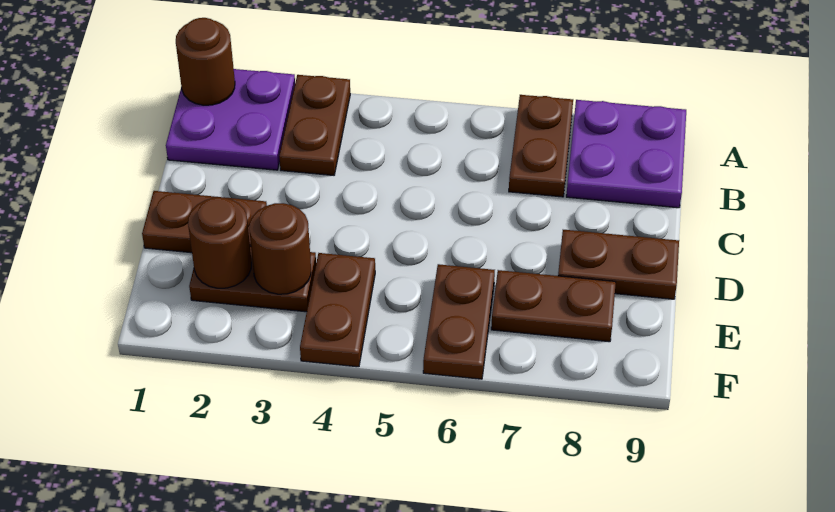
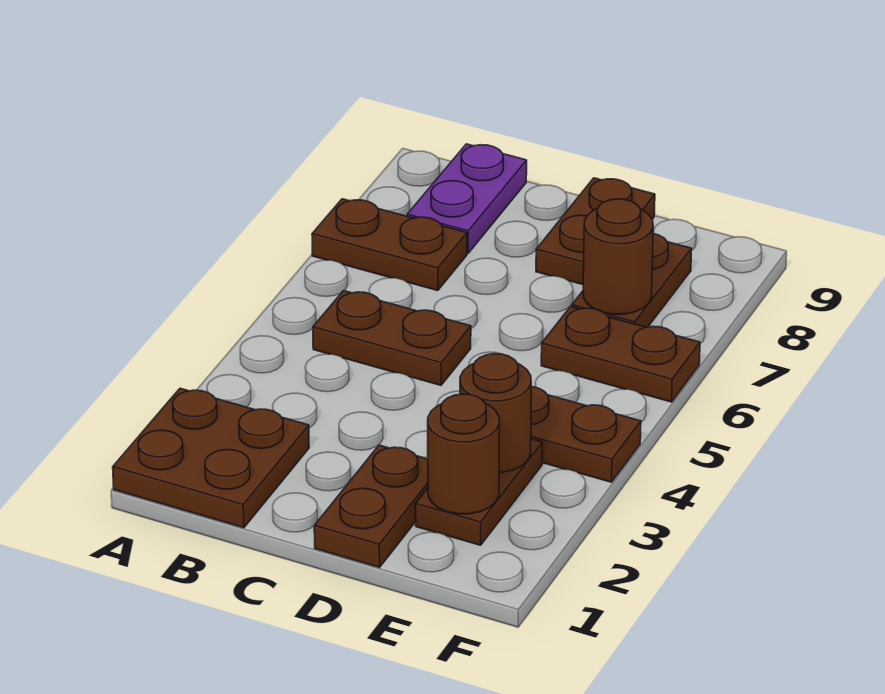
purple 2x2 plate [166,69,295,170] -> brown 2x2 plate [113,388,309,528]
brown 1x1 round brick [176,18,235,105] -> brown 1x1 round brick moved to [583,199,653,314]
brown 1x2 plate [279,75,350,175] -> brown 1x2 plate moved to [313,291,471,385]
purple 2x2 plate [566,100,686,208] -> purple 1x2 plate [407,144,527,253]

